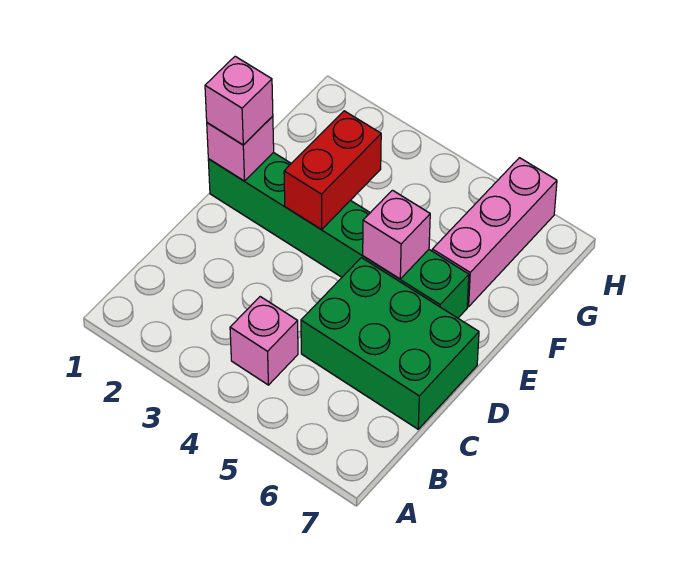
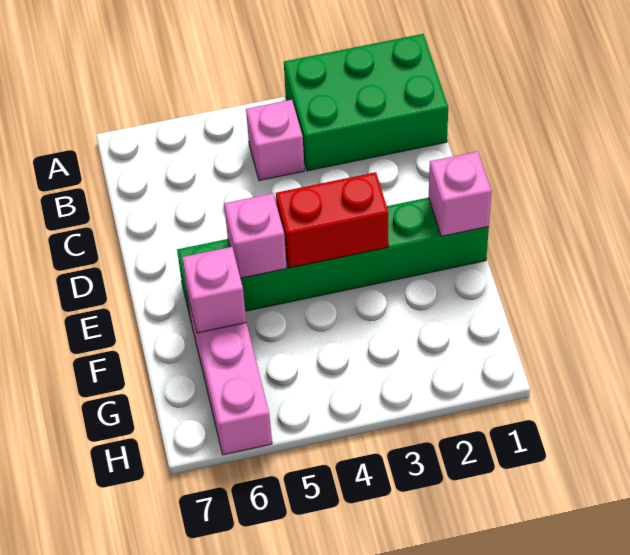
green 2x3 brick [301,258,479,429] -> green 2x3 brick moved to [284,34,448,171]
pink 1x1 brick [205,56,273,145] -> pink 1x1 brick moved to [182,247,246,333]
red 1x2 brick [284,111,381,230] -> red 1x2 brick turned to [276,172,388,268]

